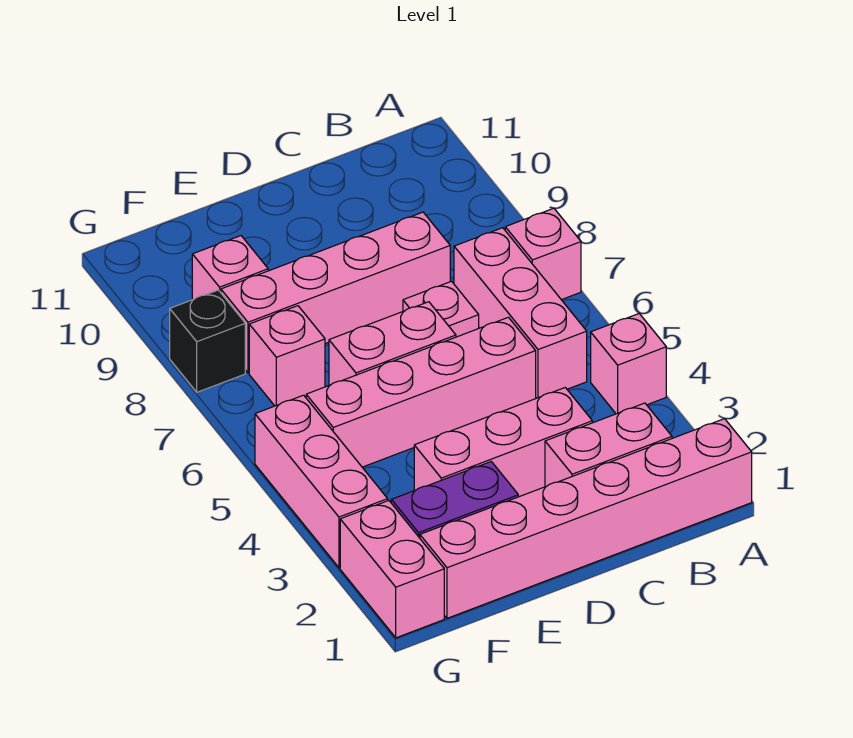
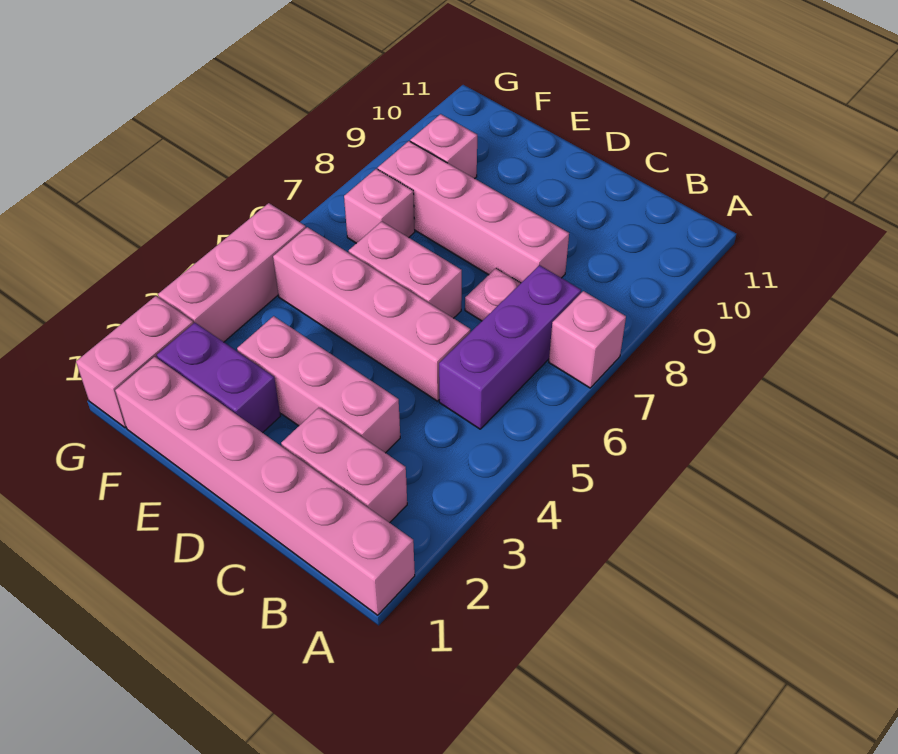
pink 1x1 brick [591,314,666,414] -> none
pink 1x3 brick [454,228,587,398] -> purple 1x3 brick [439,265,581,429]
black 1x1 brick [170,290,245,392] -> none

